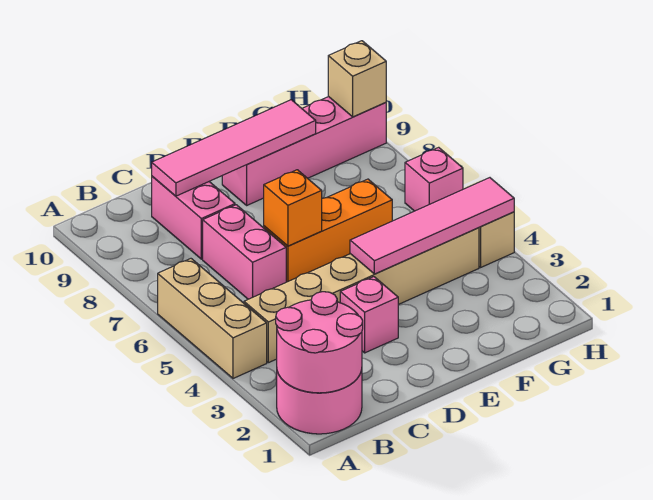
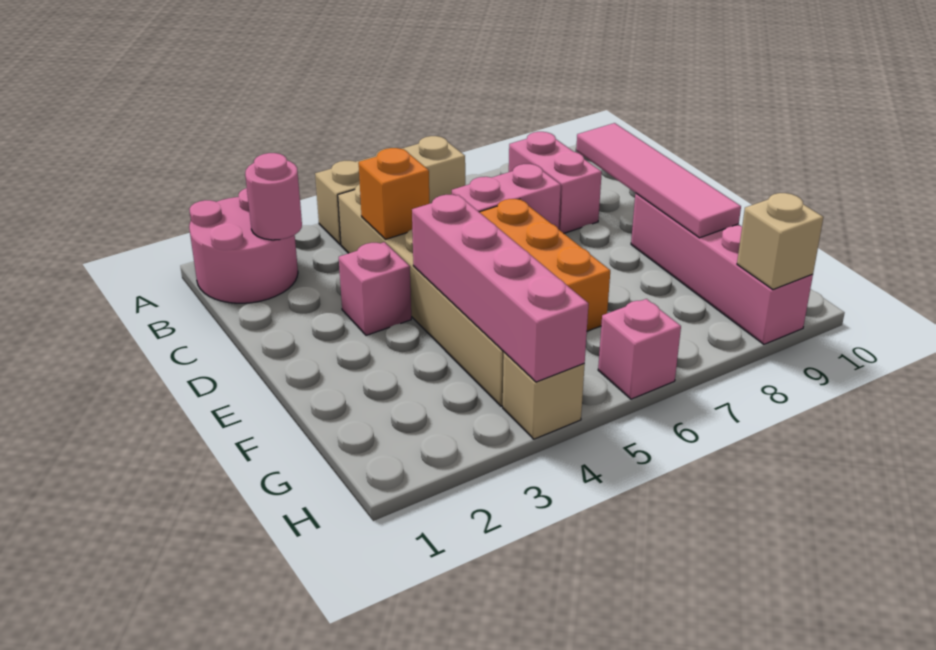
pink 2x2 round brick [276,292,363,393] -> pink 1x1 round brick [245,153,302,240]
pink 1x2 brick [152,176,235,259] -> pink 1x2 brick turned to [509,132,602,233]
orange 1x1 brick [264,170,322,246] -> orange 1x1 brick moved to [359,148,429,239]
pink 1x4 tile [350,178,514,274] -> pink 1x4 brick [412,195,589,382]

